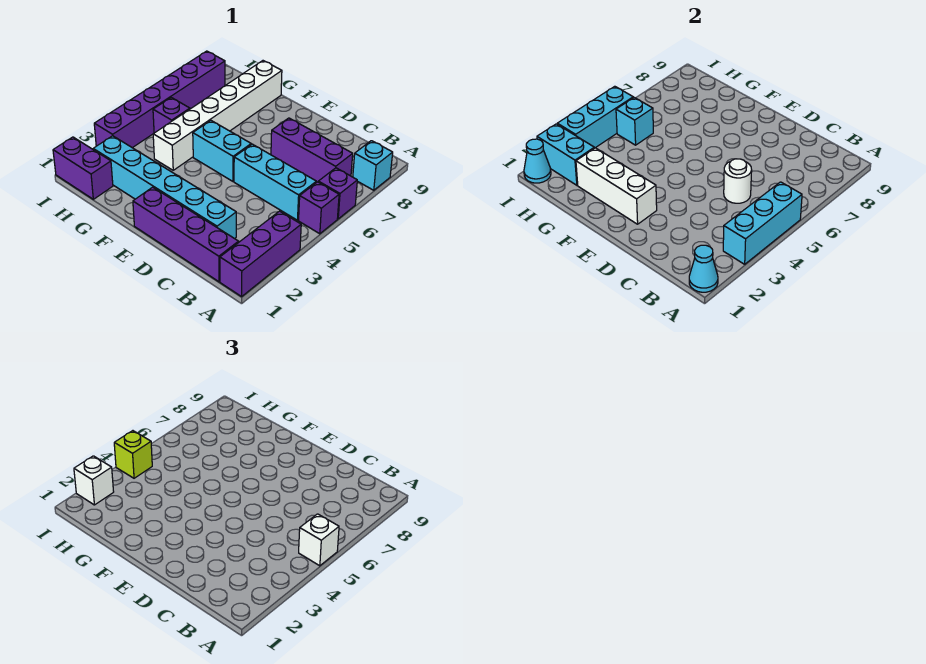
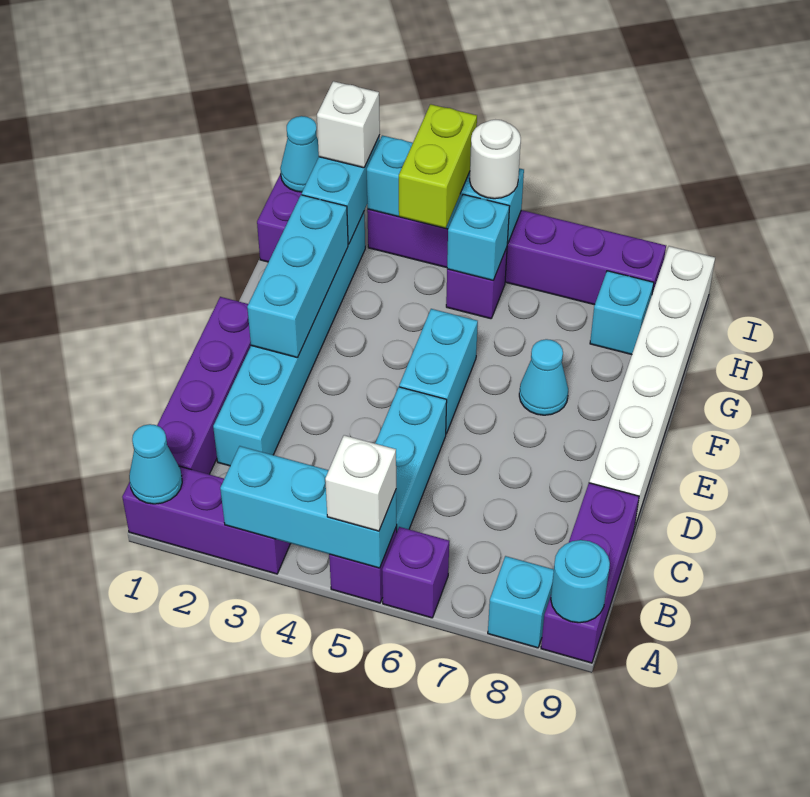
none -> cyan 1x1 round brick [551,540,610,623]
purple 1x3 brick [271,118,353,182] -> purple 1x3 brick moved to [541,483,639,663]
white 1x1 round brick [724,159,752,203] -> white 1x1 round brick moved to [470,120,521,199]
white 1x3 brick [576,148,657,224] -> cyan 1x3 brick [247,195,348,358]
none -> cyan 1x1 cone [519,339,568,415]
white 1x6 brick [153,61,282,170] -> white 1x6 brick turned to [589,246,715,529]
none -> cyan 1x1 brick [590,271,654,355]
lime 1x1 brick [114,431,152,478] -> lime 1x2 brick [399,104,477,228]

